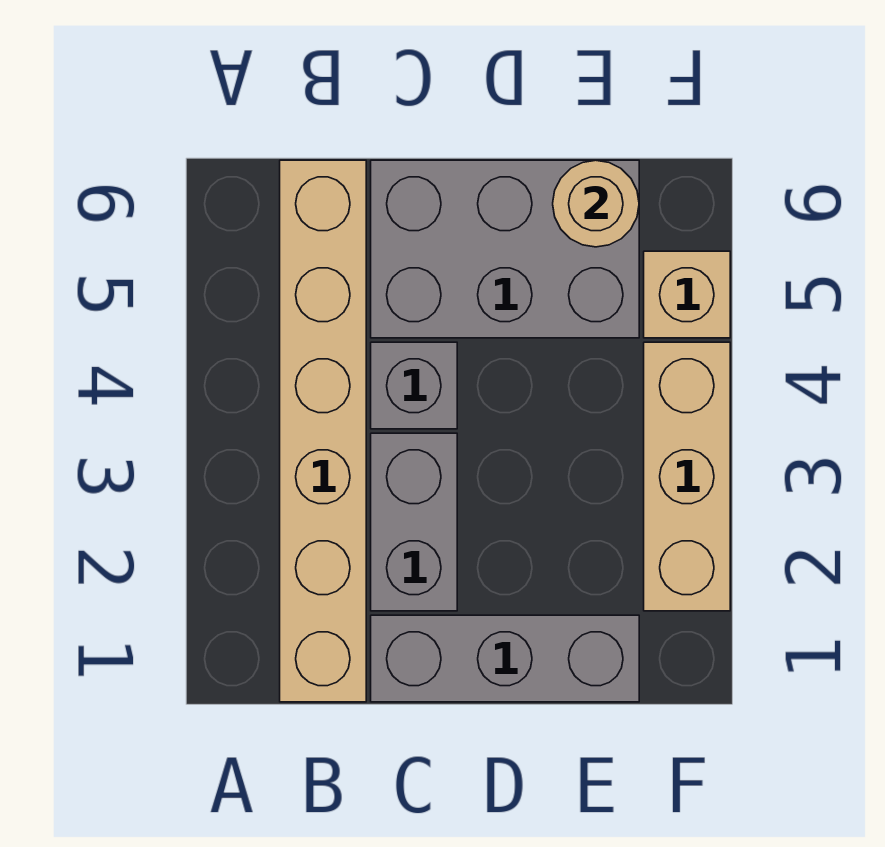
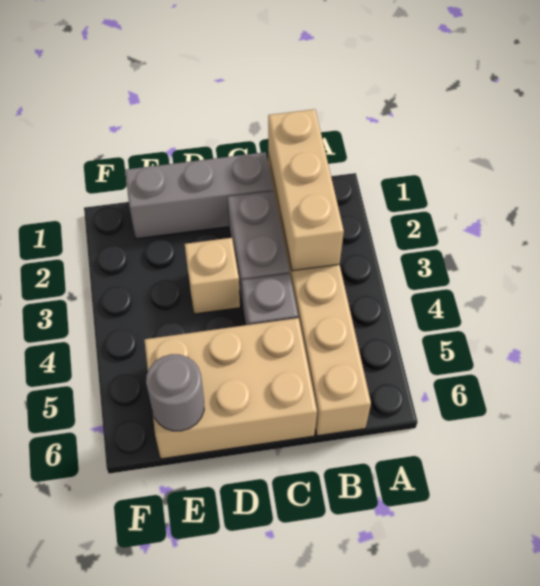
grey 2x3 brick [371,160,639,338] -> tan 2x3 brick [144,318,317,459]
tan 1x1 round brick [553,160,639,247] -> grey 1x1 round brick [146,354,204,431]
tan 1x3 brick [644,342,730,611] -> tan 1x3 brick moved to [268,109,344,271]
tan 1x1 brick [644,251,730,338] -> tan 1x1 brick moved to [185,238,240,314]

